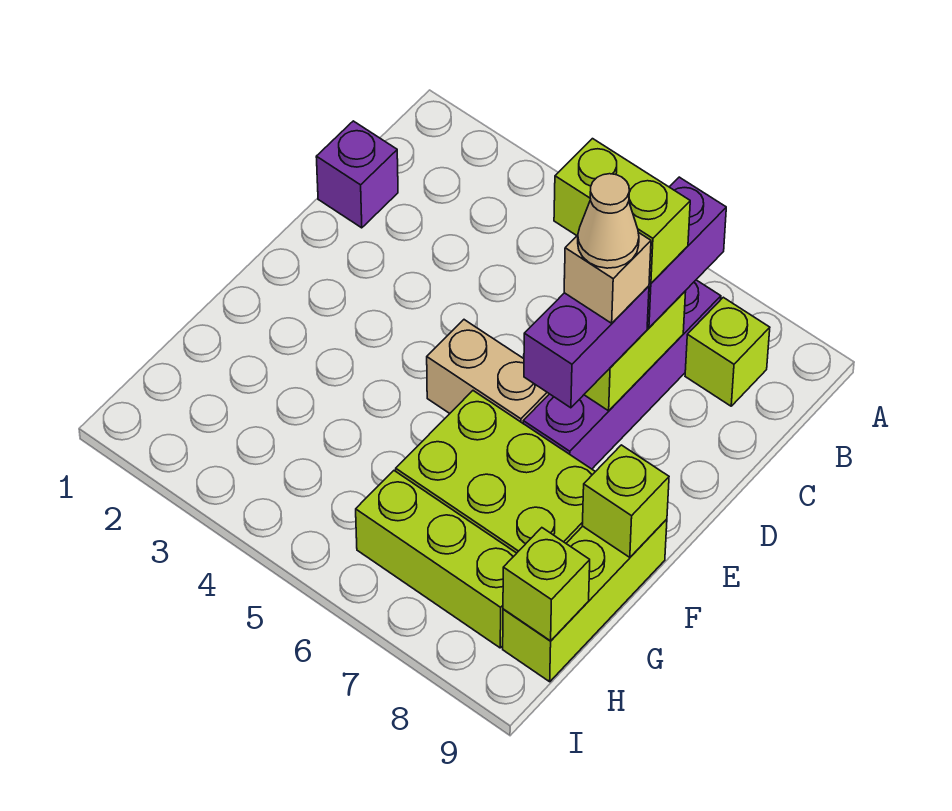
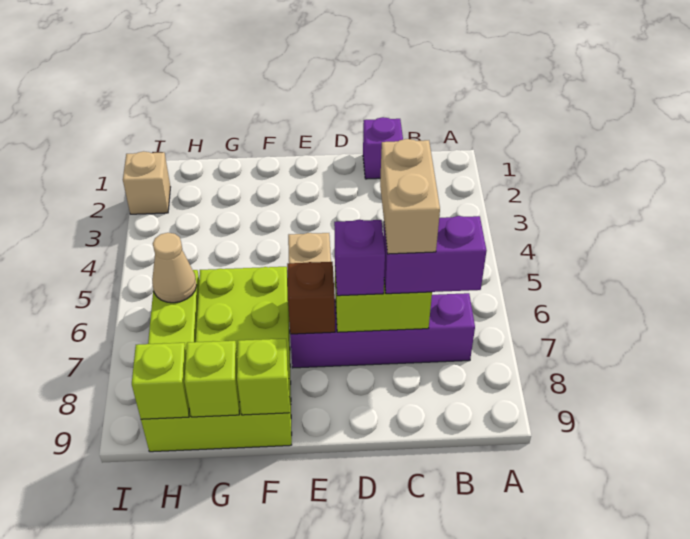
lime 1x1 brick [685,297,770,406] -> lime 1x1 brick moved to [184,341,240,417]
lime 1x2 brick [554,139,690,283] -> tan 1x2 brick [380,139,440,254]
purple 1x2 brick [524,286,649,408] -> purple 1x1 brick [334,220,385,296]
tan 1x1 brick [564,232,651,323] -> tan 1x1 brick moved to [123,151,170,214]
tan 1x1 cone [578,174,639,268] -> tan 1x1 cone moved to [152,233,197,303]
none -> brown 1x1 brick [287,262,335,334]

